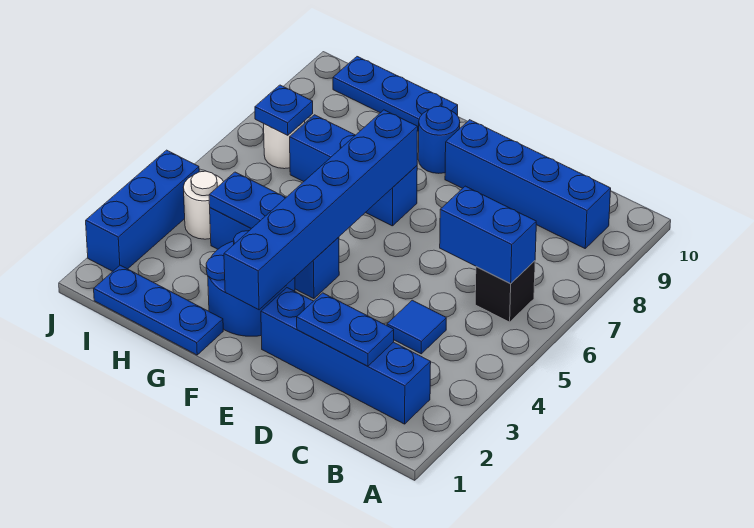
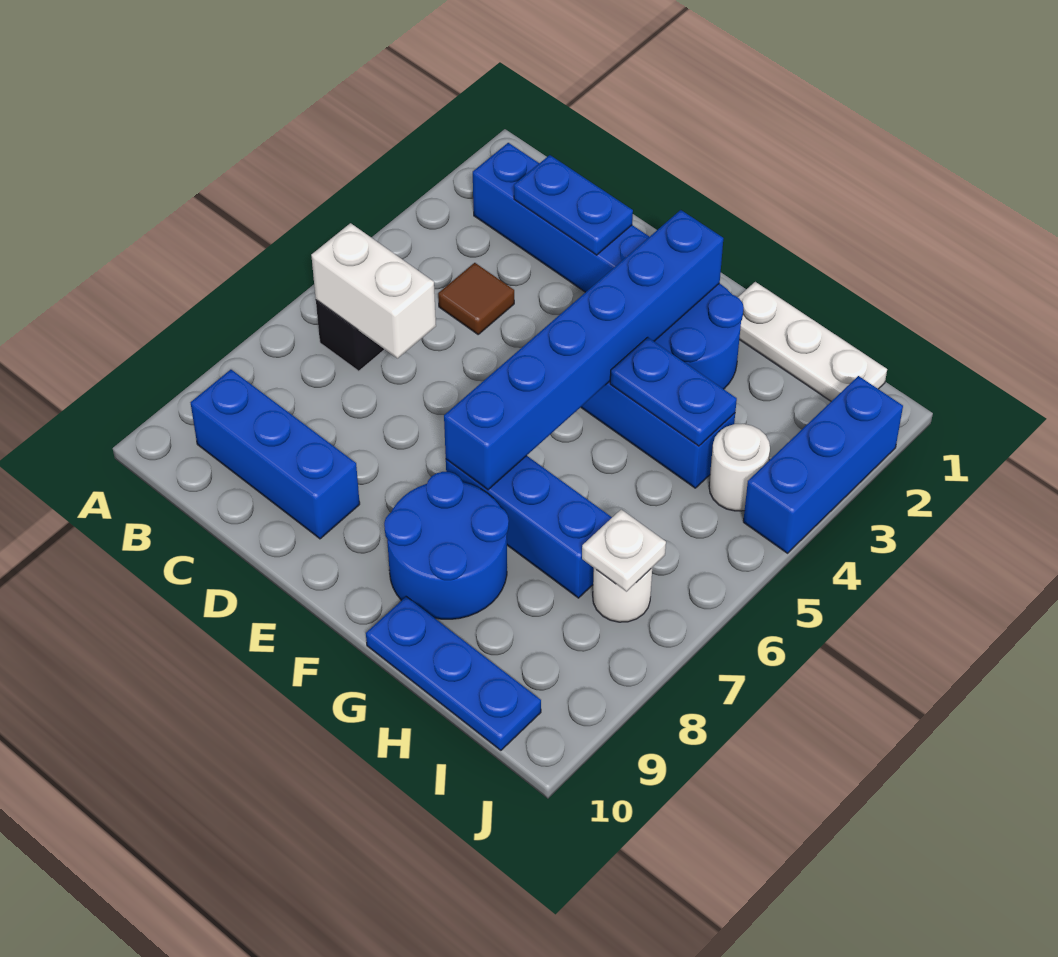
blue 1x2 brick [440,186,536,284] -> white 1x2 brick [311,223,436,358]
blue 1x4 brick [445,120,611,248] -> blue 1x3 brick [191,370,360,539]
blue 1x1 tile [387,300,446,354] -> brown 1x1 tile [438,263,514,334]
blue 1x1 round brick [418,106,460,173] -> blue 2x2 round brick [384,472,509,619]
blue 1x3 plate [94,265,223,355] -> white 1x3 plate [738,282,887,401]
blue 1x1 plate [255,85,313,135] -> white 1x1 plate [582,509,666,592]

